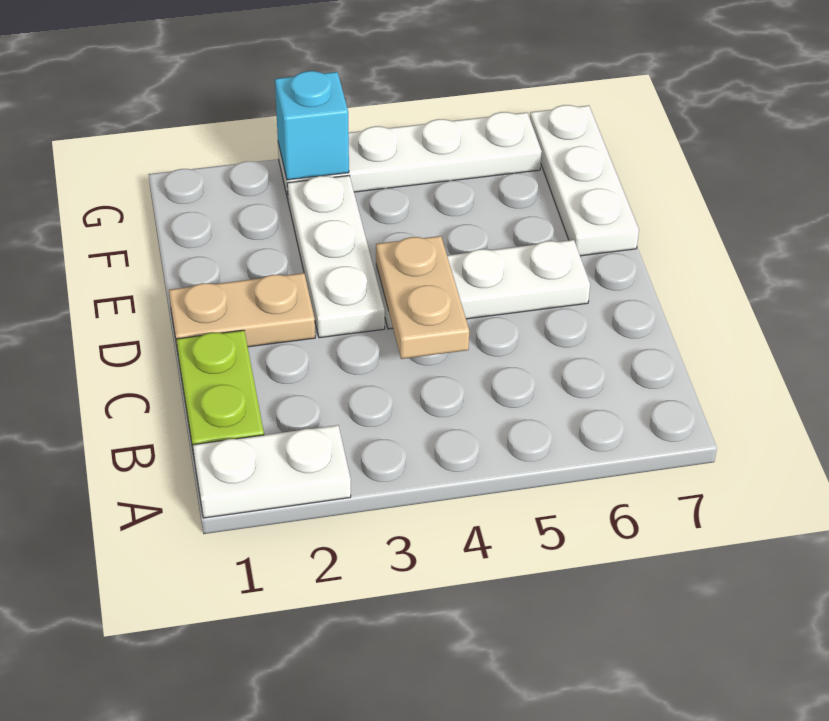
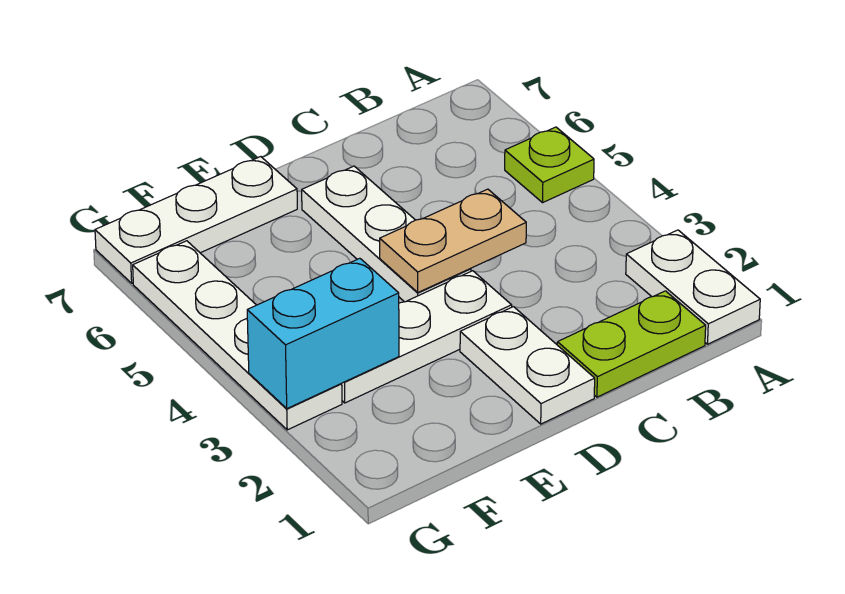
none -> lime 1x1 plate [505,127,594,203]
tan 1x2 plate [169,273,315,351] -> white 1x2 plate [460,307,595,424]
cyan 1x1 brick [275,71,349,180] -> cyan 1x2 brick [247,258,399,409]

